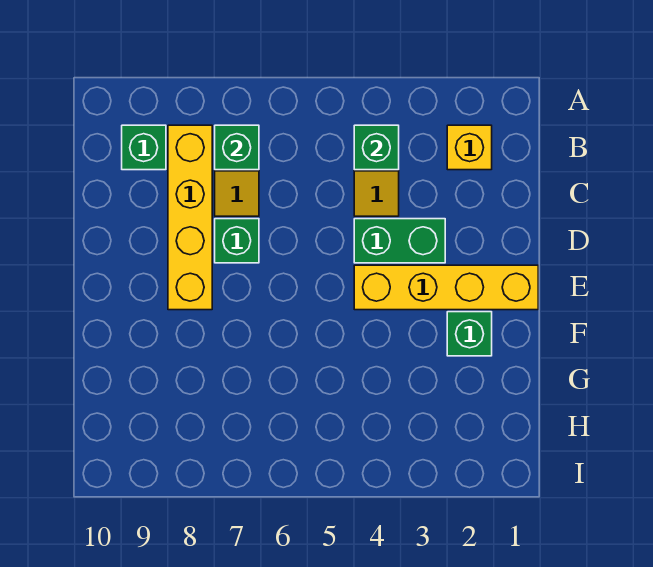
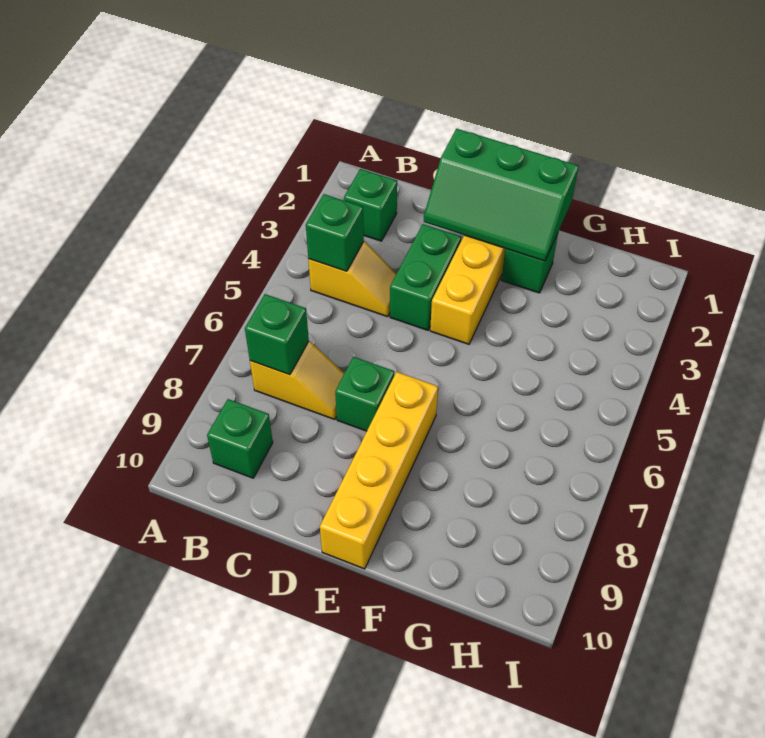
yellow 1x1 brick [447,125,492,170] -> green 1x1 brick [344,169,397,241]
yellow 1x4 brick [168,125,212,310] -> yellow 1x4 brick turned to [320,372,438,569]
none -> green 2x3 slope [424,129,578,261]

